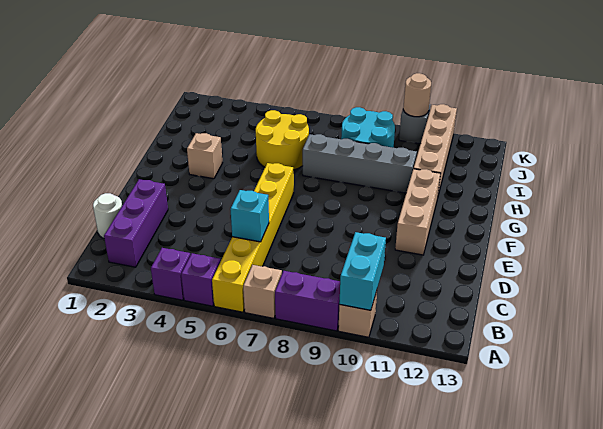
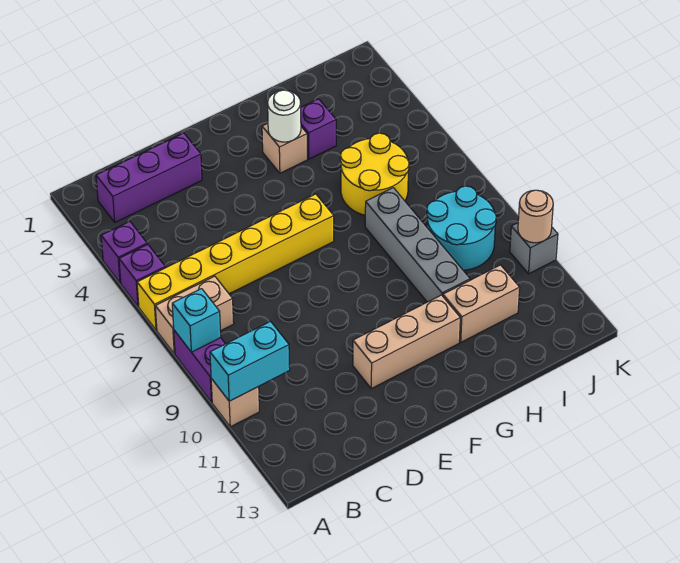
tan 1x1 brick [243,265,282,318] -> tan 1x2 brick [155,276,234,354]
white 1x1 round brick [93,193,122,238] -> white 1x1 round brick moved to [268,90,301,142]
cyan 1x1 brick [230,190,269,242] -> cyan 1x1 brick moved to [172,289,221,352]
none -> purple 1x1 brick [301,99,336,159]
tan 1x4 brick [414,104,457,195] -> tan 1x2 brick [443,265,520,342]

